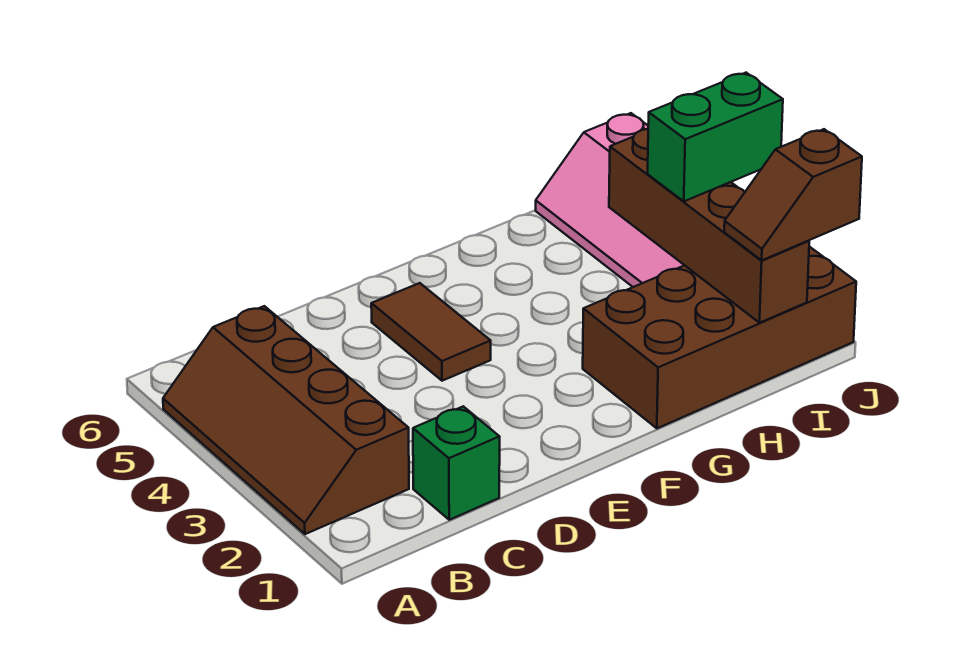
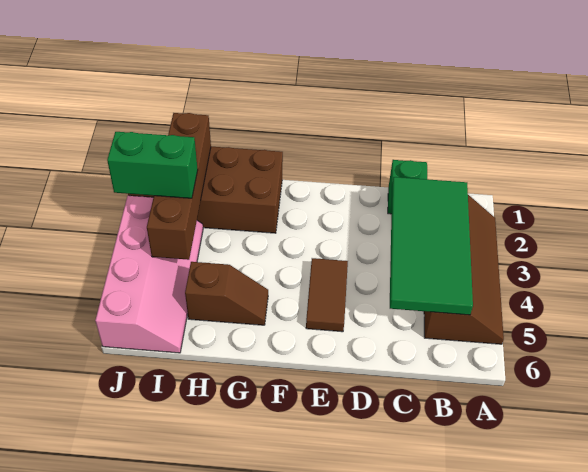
none -> green 2x4 tile [390,177,473,315]
brown 1x2 slope [724,129,862,260] -> brown 1x2 slope moved to [185,262,268,325]

